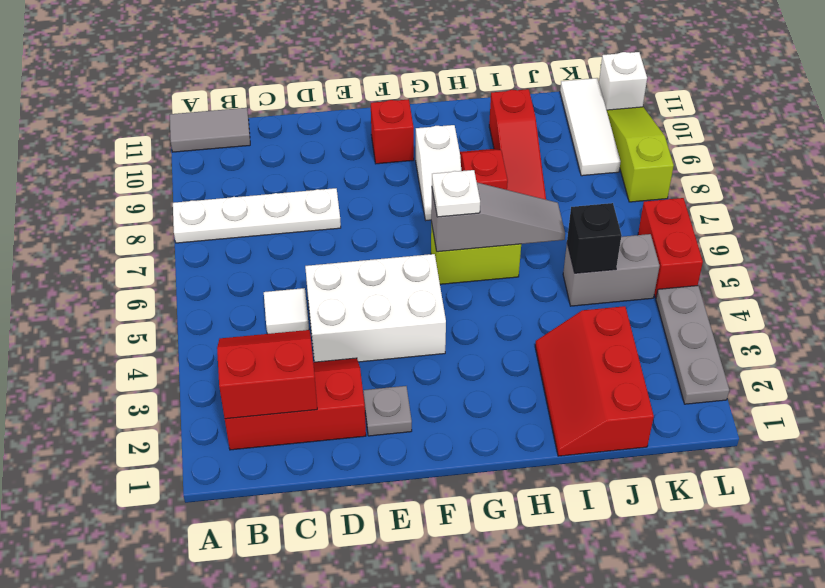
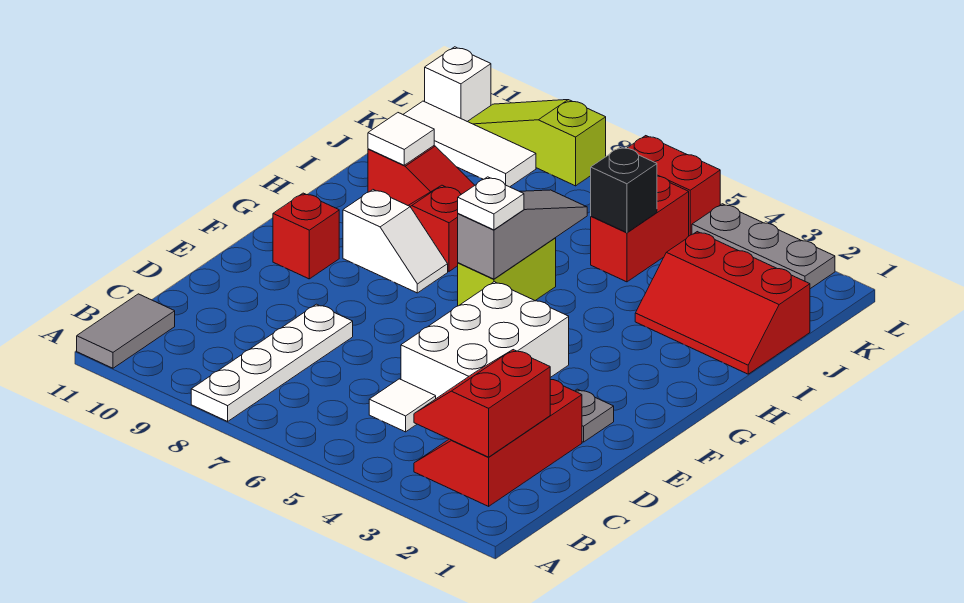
none -> white 1x1 tile [368,113,434,165]
grey 1x2 brick [563,234,659,306] -> red 1x2 brick [591,176,689,282]

